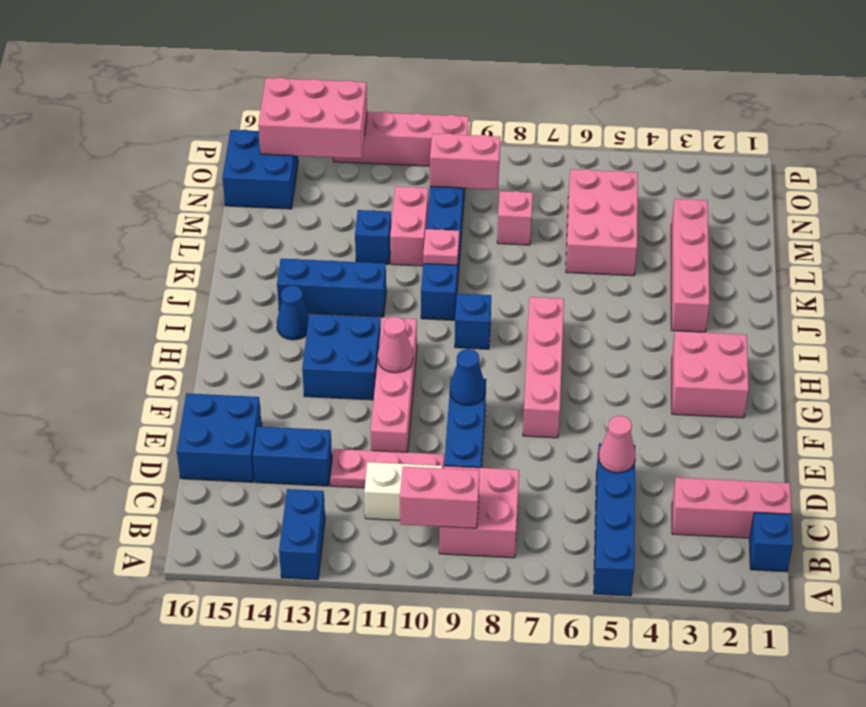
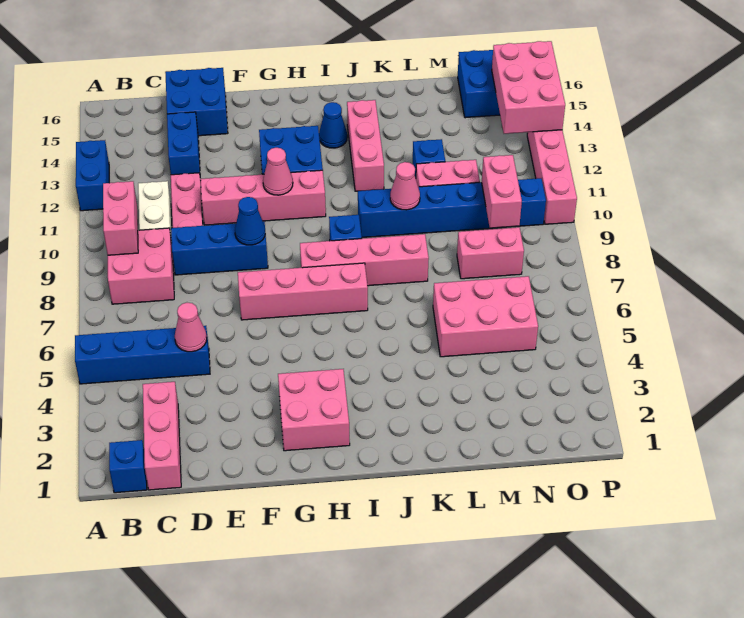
blue 1x2 brick [279,489,325,580] -> blue 1x2 brick turned to [76,140,109,211]
pink 1x4 brick [671,199,709,332] -> pink 1x4 brick moved to [300,234,429,286]
blue 1x3 brick [277,259,386,317] -> pink 1x3 brick [347,100,384,191]
pink 1x1 plate [423,229,459,265] -> pink 1x1 cone [390,162,420,210]
pink 1x1 brick [497,191,533,245] -> pink 1x2 brick [457,227,524,279]

